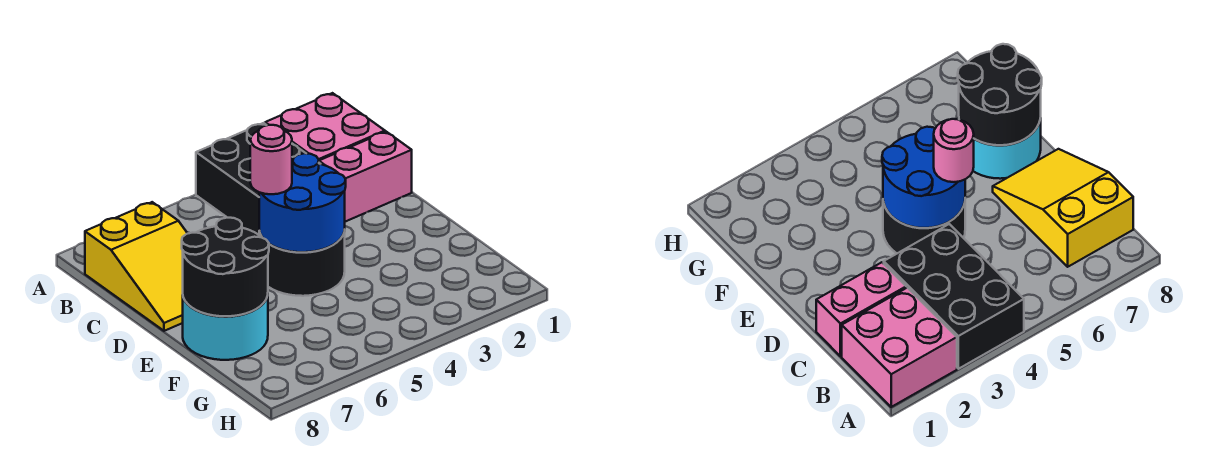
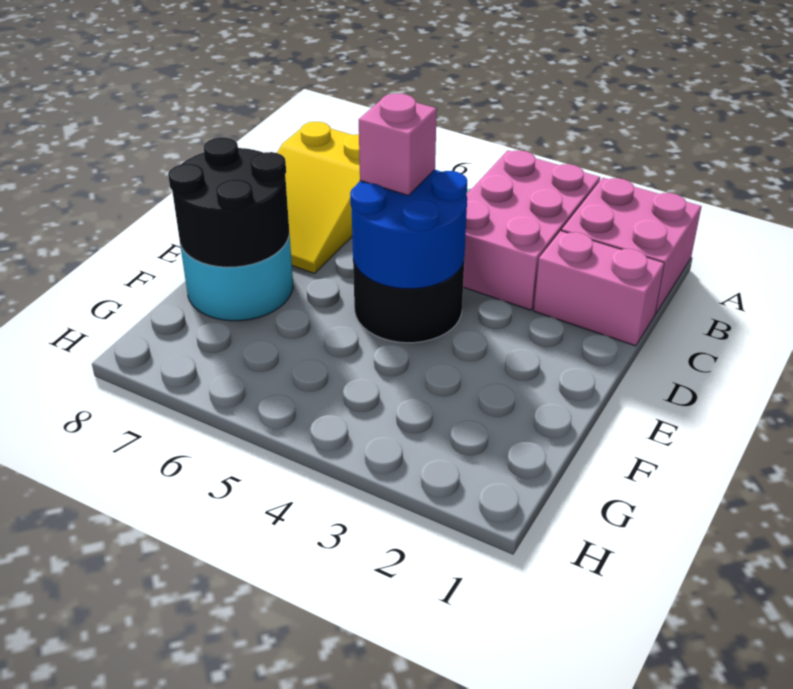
black 2x3 brick [196,123,320,235] -> pink 2x3 brick [463,150,600,310]
pink 1x1 round brick [250,125,292,194] -> pink 1x1 brick [359,94,437,196]

